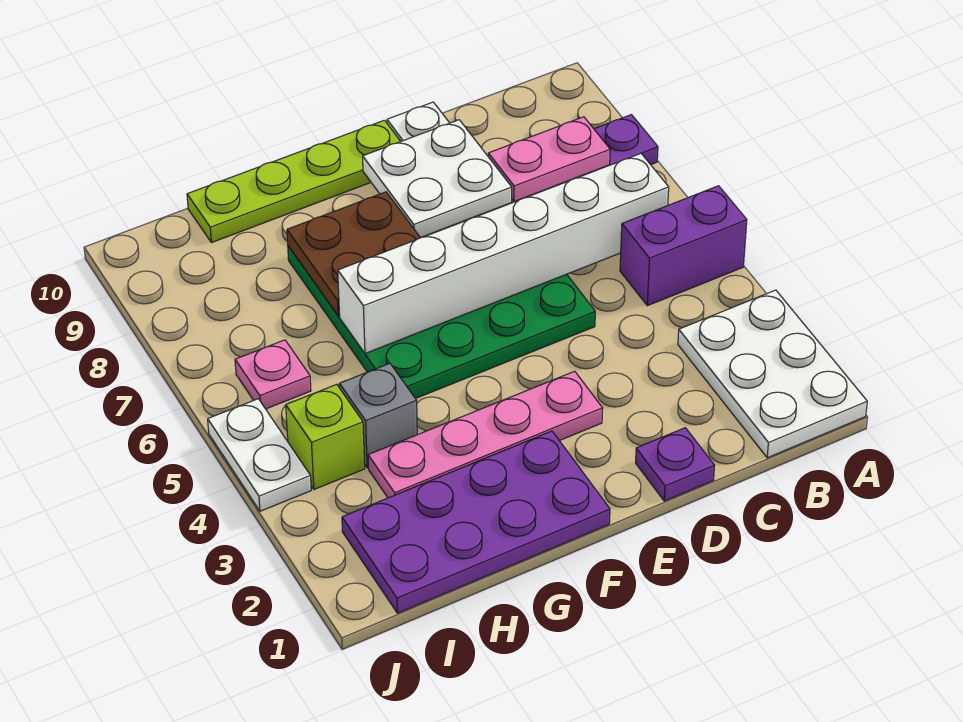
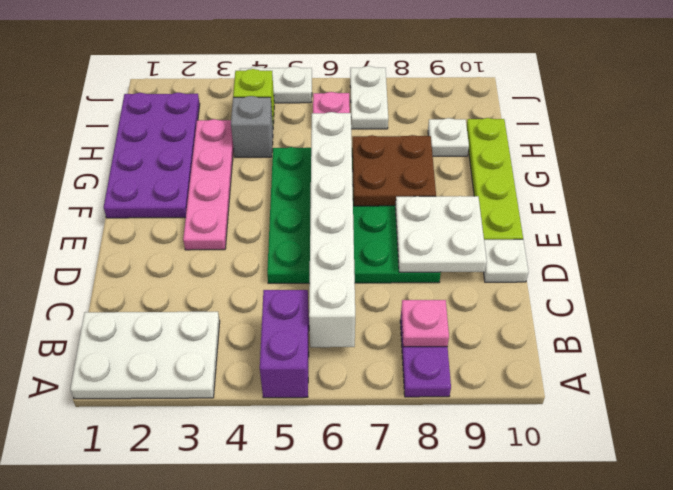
pink 1x2 plate [488,117,610,202] -> pink 1x1 plate [401,300,449,347]
purple 1x1 plate [636,428,715,501] -> none
none -> white 1x1 plate [428,118,469,156]
none -> white 1x2 plate [350,66,388,129]

